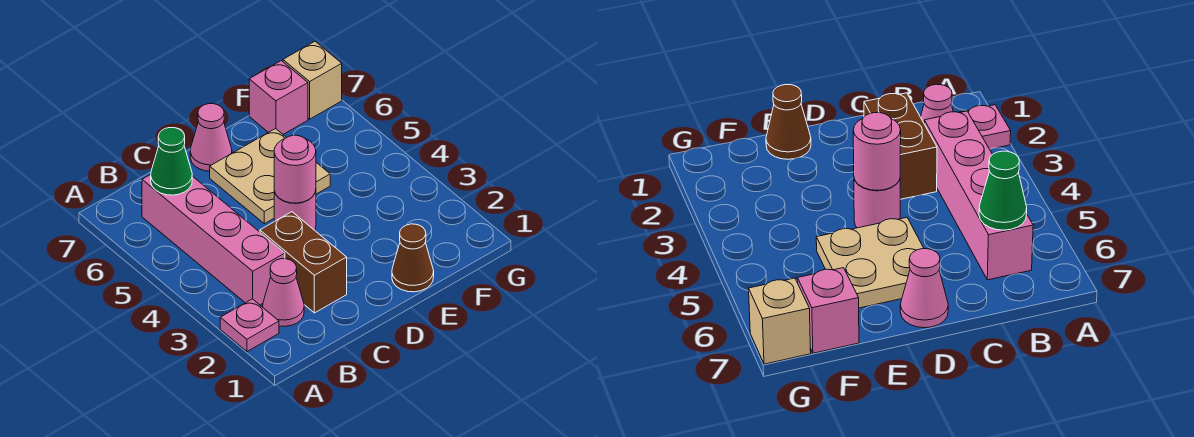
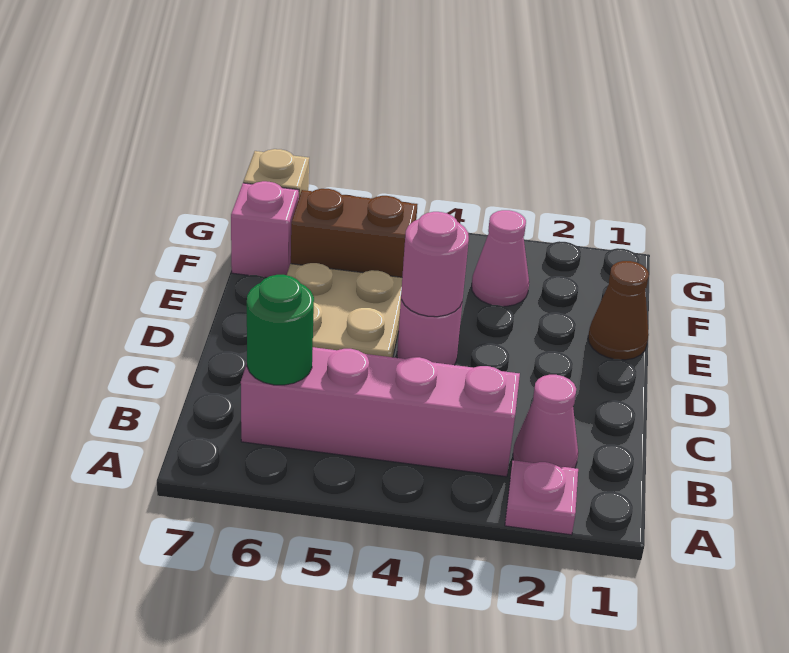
green 1x1 cone [151,128,192,195] -> green 1x1 round brick [247,275,314,385]
brown 1x2 brick [260,212,347,313] -> brown 1x2 brick moved to [291,189,417,277]
pink 1x1 cone [190,104,232,171] -> pink 1x1 cone moved to [472,210,529,306]

